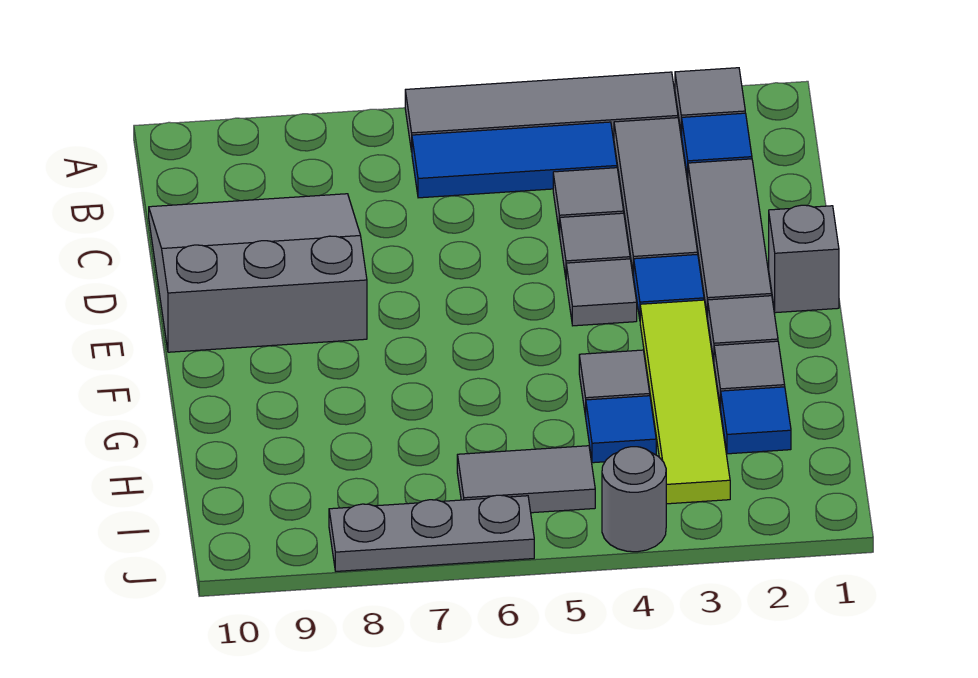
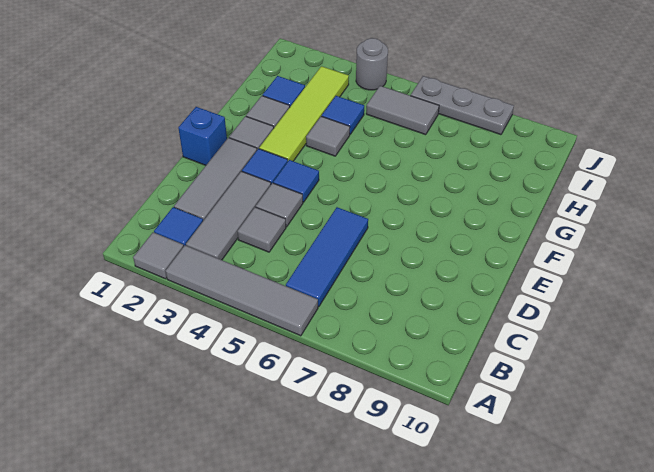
blue 1x3 tile [412,122,617,198] -> blue 1x3 tile turned to [286,207,368,307]
grey 3x3 slope [149,194,367,352] -> none
grey 1x1 brick [769,205,839,313] -> blue 1x1 brick [178,107,227,165]
grey 1x1 tile [566,259,637,326] -> blue 1x1 tile [273,160,319,202]

